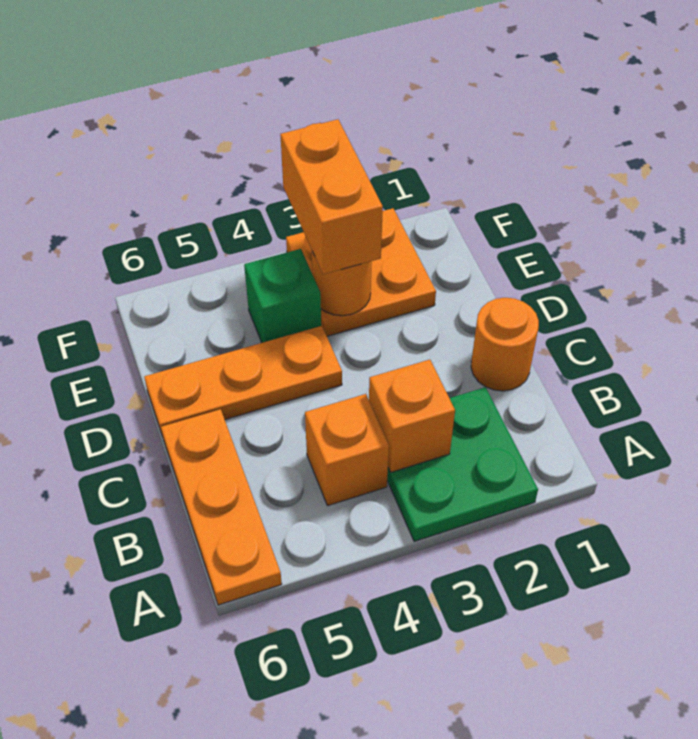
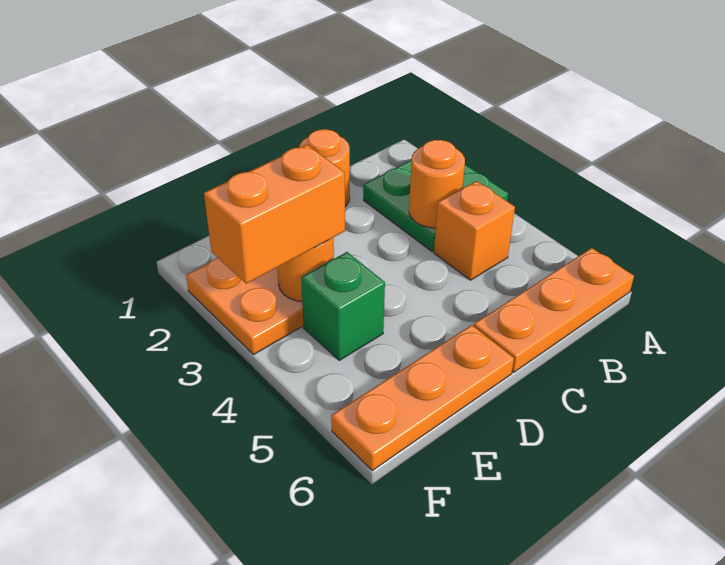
orange 1x1 brick [369,360,455,472] -> orange 1x1 round brick [409,140,465,228]
orange 1x3 plate [144,326,342,436] -> orange 1x3 plate turned to [331,325,514,470]

